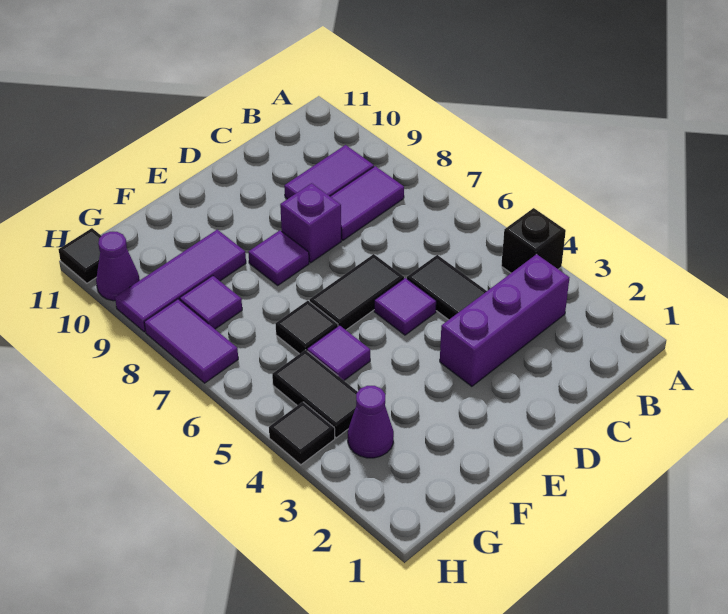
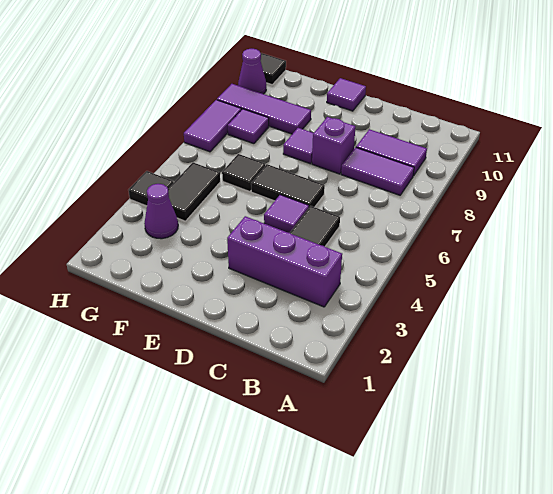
black 1x1 brick [501,208,566,273] -> none
purple 1x1 tile [307,325,370,380] -> purple 1x1 tile moved to [327,78,366,111]

